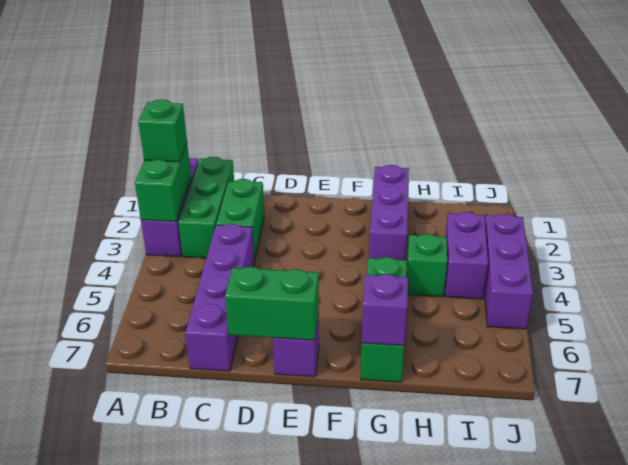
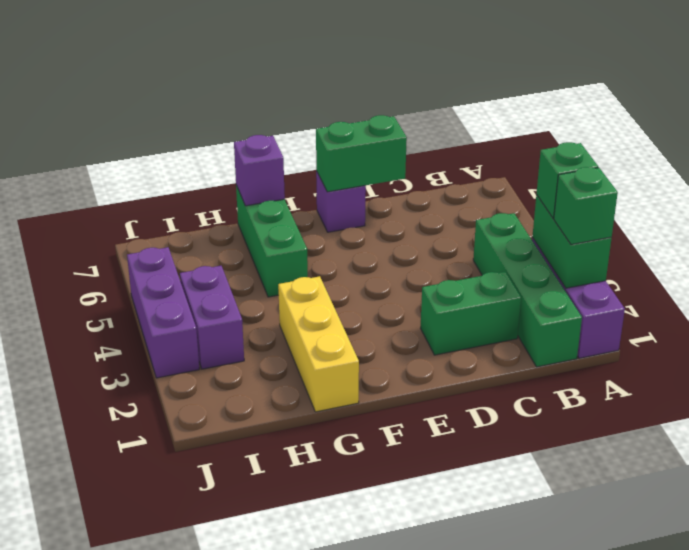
green 1x3 brick [178,157,234,258] -> green 1x4 brick [473,213,582,367]
green 1x2 brick [216,179,264,260] -> green 1x2 brick turned to [421,272,521,355]
purple 1x4 brick [185,224,254,371] -> none
purple 1x3 brick [369,165,409,260] -> yellow 1x3 brick [278,276,359,412]
green 1x1 brick [406,234,447,297] -> green 1x1 brick moved to [537,142,598,218]

